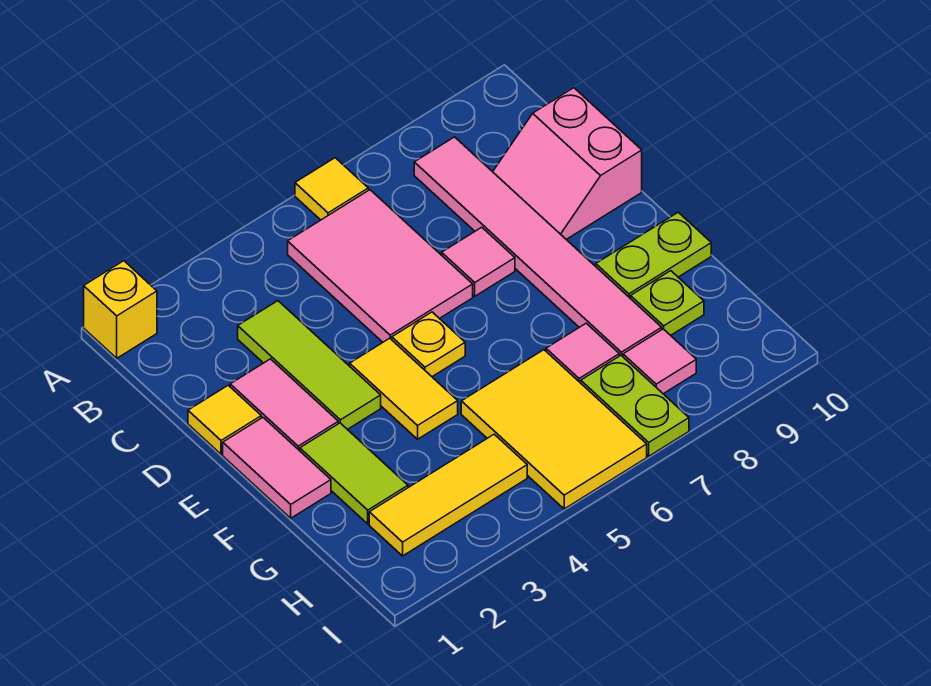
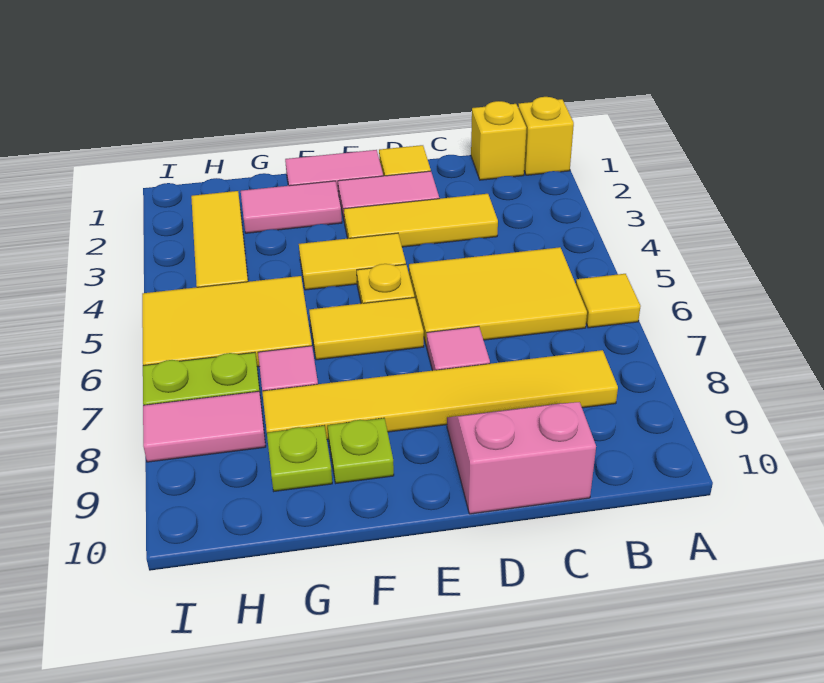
none -> yellow 1x1 brick [471,101,526,180]
pink 2x3 tile [288,190,473,342] -> yellow 2x3 tile [409,247,587,347]
pink 1x6 tile [414,137,662,356] -> yellow 1x6 tile [262,350,618,440]
lime 1x3 tile [238,301,381,430] -> yellow 1x3 tile [344,194,498,247]
none -> yellow 1x2 tile [309,297,424,360]
lime 1x2 tile [300,423,408,524] -> pink 1x2 tile [241,181,342,233]
lime 1x2 plate [596,212,711,299] -> lime 1x1 plate [328,418,394,483]
pink 1x1 tile [623,329,696,394] -> pink 1x2 tile [143,391,266,462]

